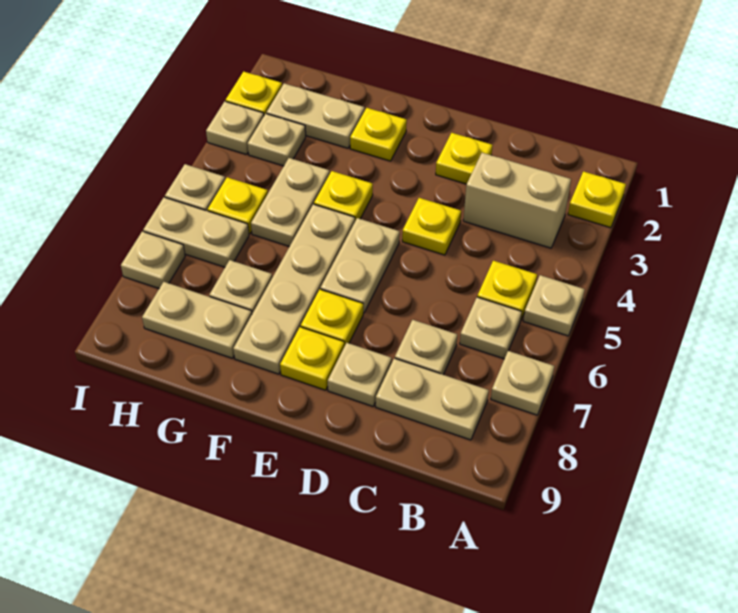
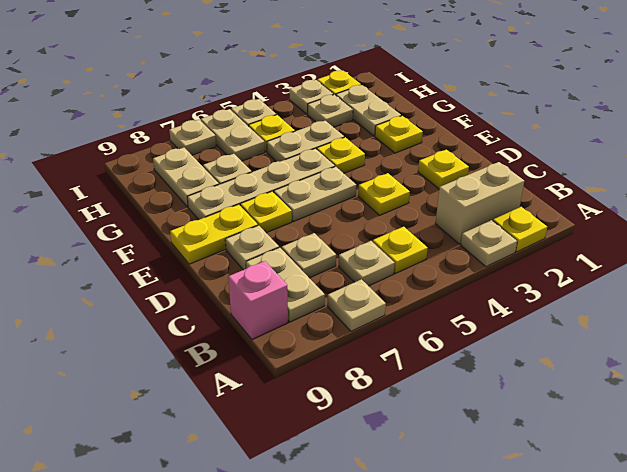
tan 1x1 plate [523,275,585,336] -> tan 1x1 plate moved to [461,220,517,267]
tan 1x2 brick [463,153,571,248] -> tan 1x2 brick turned to [435,162,524,244]
none -> pink 1x1 brick [228,261,288,339]
yellow 1x1 plate [280,327,344,390] -> yellow 1x2 plate [170,204,258,264]

